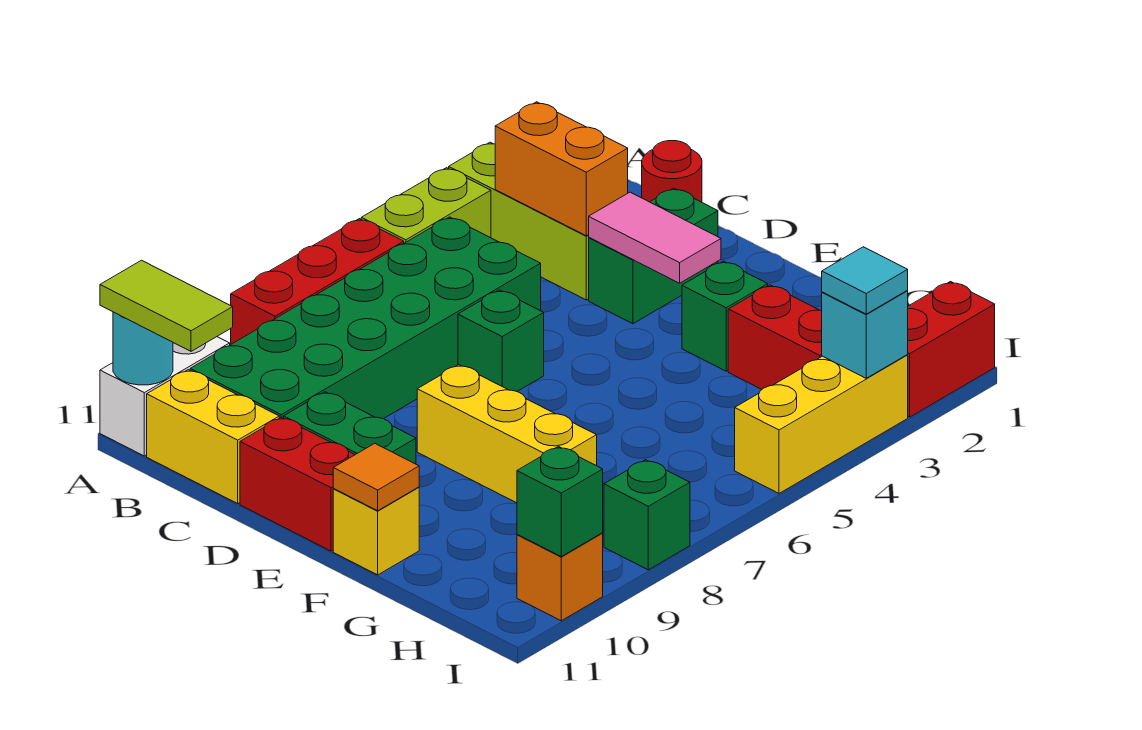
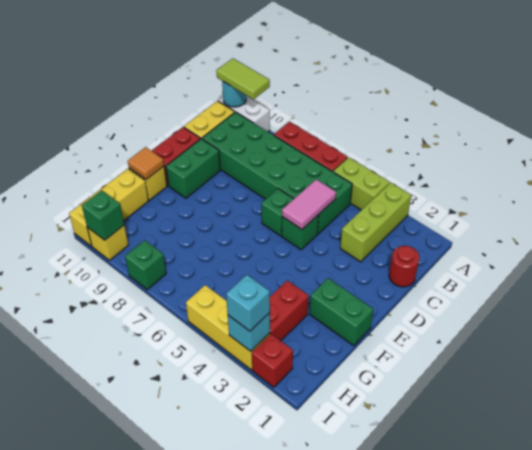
lime 1x2 tile [100,260,233,351] -> lime 1x2 tile turned to [216,58,270,99]
orange 1x2 brick [495,102,628,236] -> none
green 1x2 brick [589,188,718,324] -> green 1x2 brick moved to [310,278,373,346]
pink 1x2 tile [589,192,721,283] -> pink 1x2 tile moved to [282,179,336,229]
yellow 1x3 brick [417,365,597,503] -> yellow 1x3 brick moved to [69,169,148,246]
green 1x1 brick [682,261,768,371] -> green 1x1 brick moved to [282,215,319,250]
red 1x2 brick [907,282,995,417] -> red 1x1 brick [252,334,293,387]
cyan 1x1 tile [822,247,908,314] -> cyan 1x1 brick [226,275,270,331]
orange 1x1 brick [517,533,603,621] -> yellow 1x1 brick [87,225,128,260]

